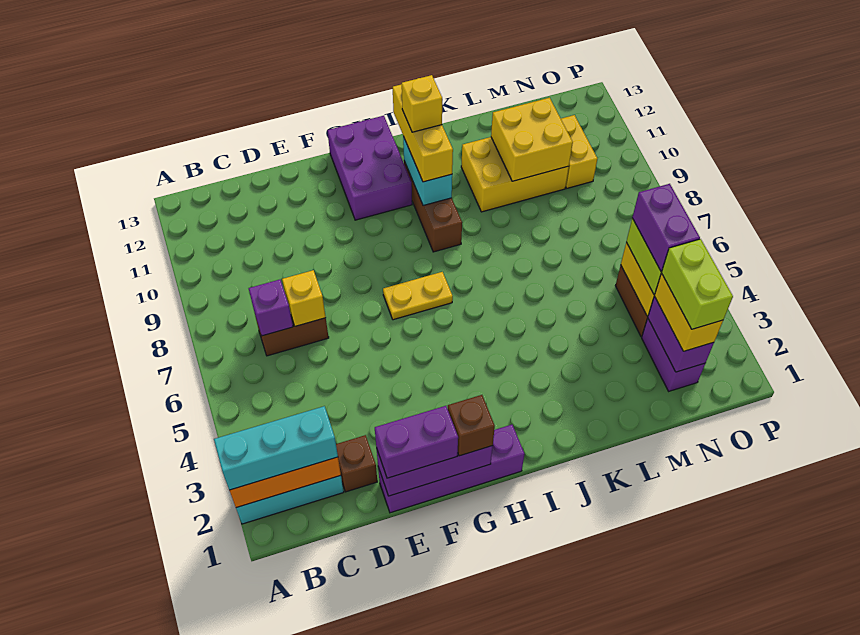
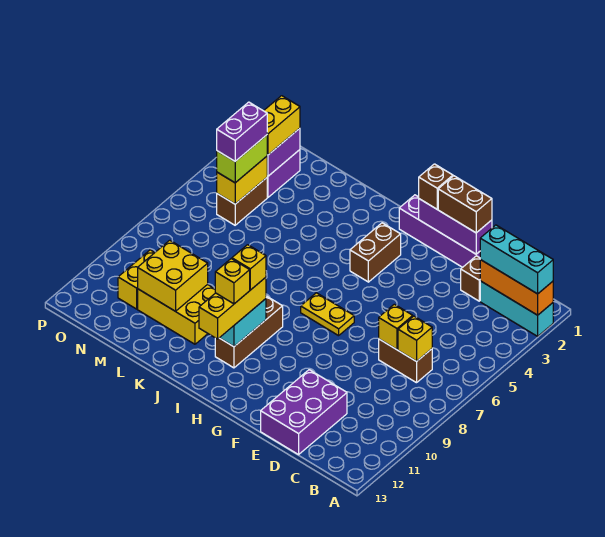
purple 1x1 brick [249,280,293,336] -> yellow 1x1 brick [398,316,432,361]
purple 1x2 brick [375,406,458,478] -> brown 1x2 brick [438,176,492,233]
purple 2x3 brick [327,116,412,220] -> purple 2x3 brick moved to [261,370,347,455]
none -> brown 1x2 brick [350,223,401,282]
none -> yellow 1x1 brick [232,245,266,290]
lime 1x2 brick [661,239,733,329] -> none

